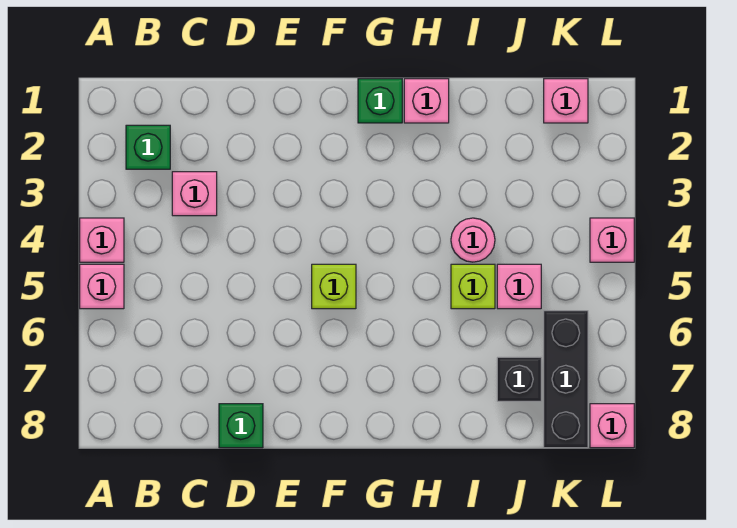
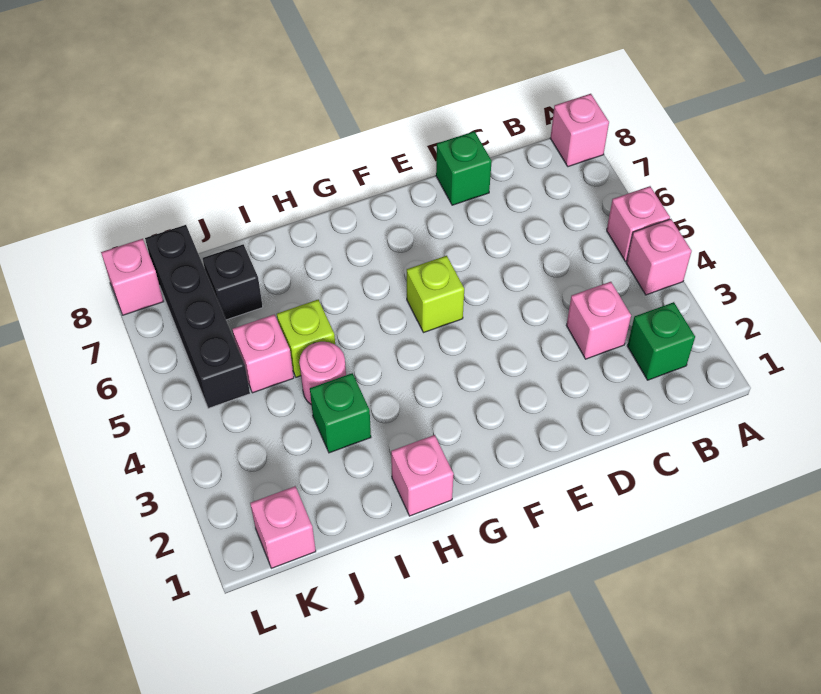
green 1x1 brick [358,79,402,123] -> green 1x1 brick moved to [310,373,371,453]
black 1x3 brick [544,311,588,448] -> black 1x4 brick [145,225,250,408]
pink 1x1 brick [590,218,634,262] -> pink 1x1 brick moved to [550,94,609,167]

